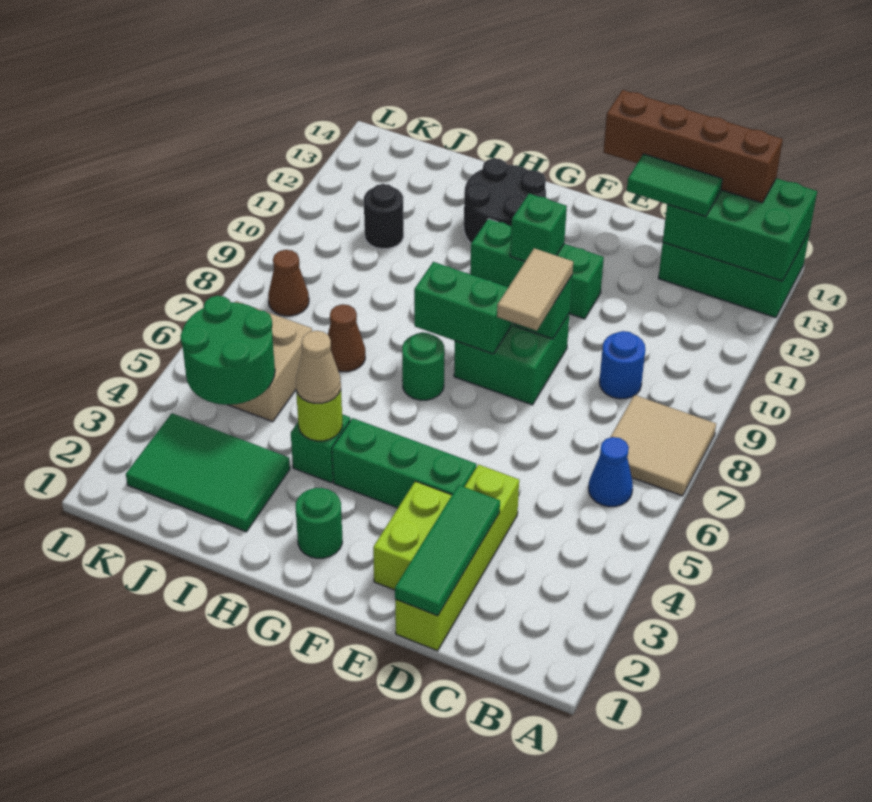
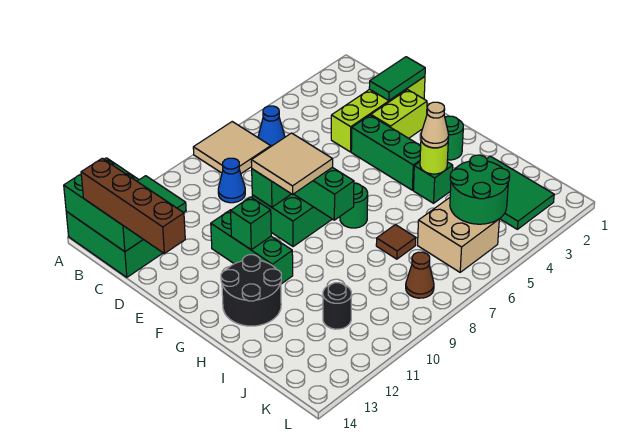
blue 1x1 round brick [599,331,645,399] -> blue 1x1 cone [218,158,245,203]
green 1x3 tile [395,485,500,616] -> green 1x2 tile [369,57,425,100]
tan 1x2 tile [497,248,573,331] -> tan 2x2 tile [251,133,333,194]
brown 1x1 cone [328,304,365,372] -> brown 1x1 tile [376,225,416,259]

